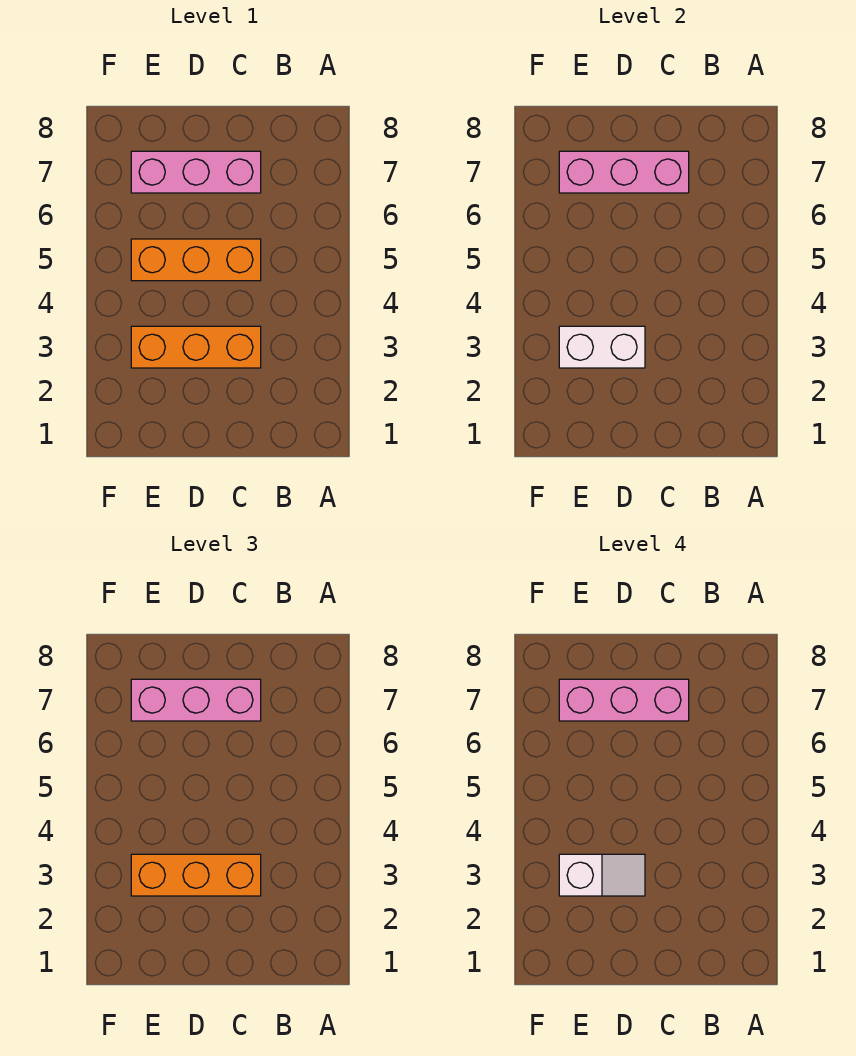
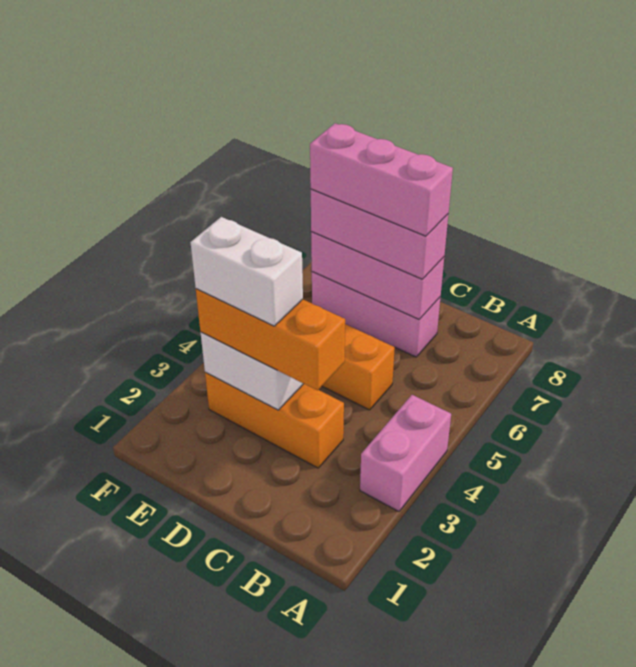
none -> pink 1x2 brick [360,395,451,511]
white 1x2 slope [559,854,645,896] -> white 1x2 brick [190,217,303,326]

